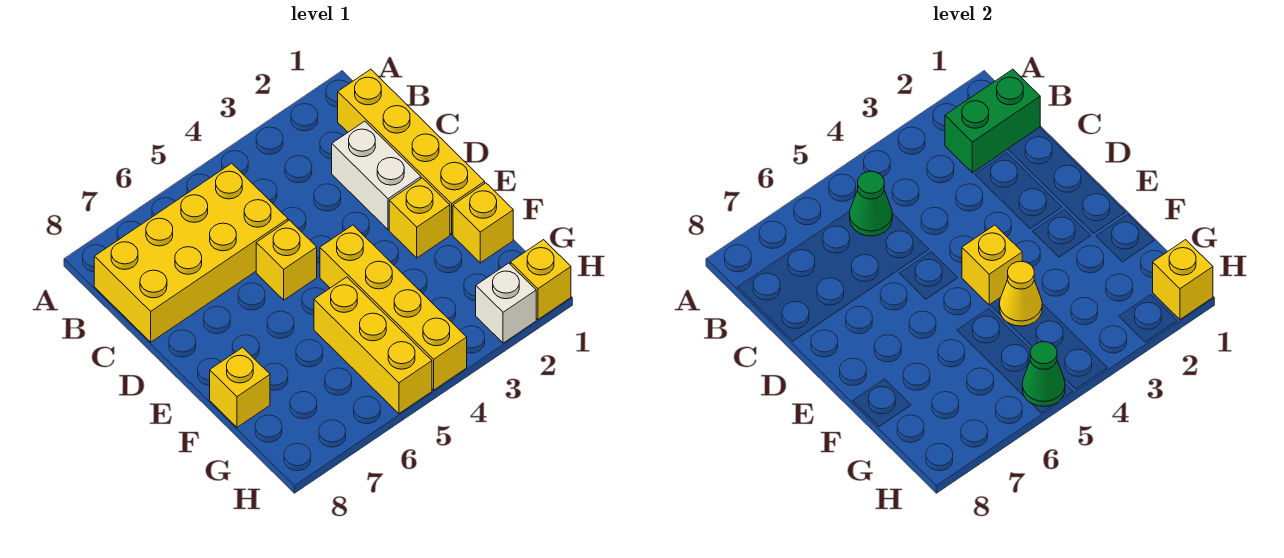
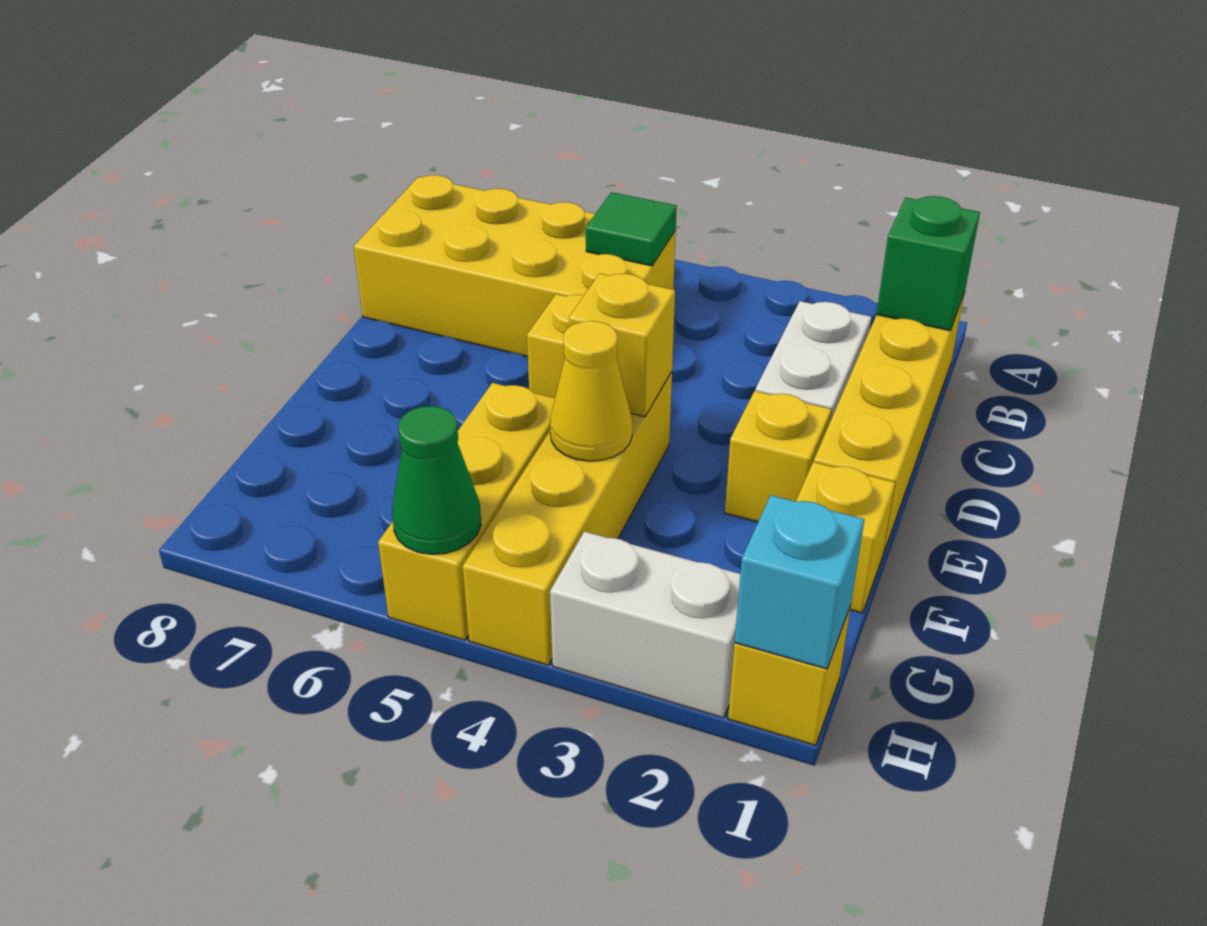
green 1x2 brick [945,69,1040,173] -> green 1x1 brick [876,196,980,331]
green 1x1 cone [850,171,892,236] -> green 1x1 tile [586,192,677,266]
yellow 1x1 brick [210,347,270,427] -> none
yellow 1x1 brick [1153,240,1213,319] -> cyan 1x1 brick [735,495,864,669]
white 1x1 brick [476,263,536,343] -> white 1x2 brick [550,532,740,718]

